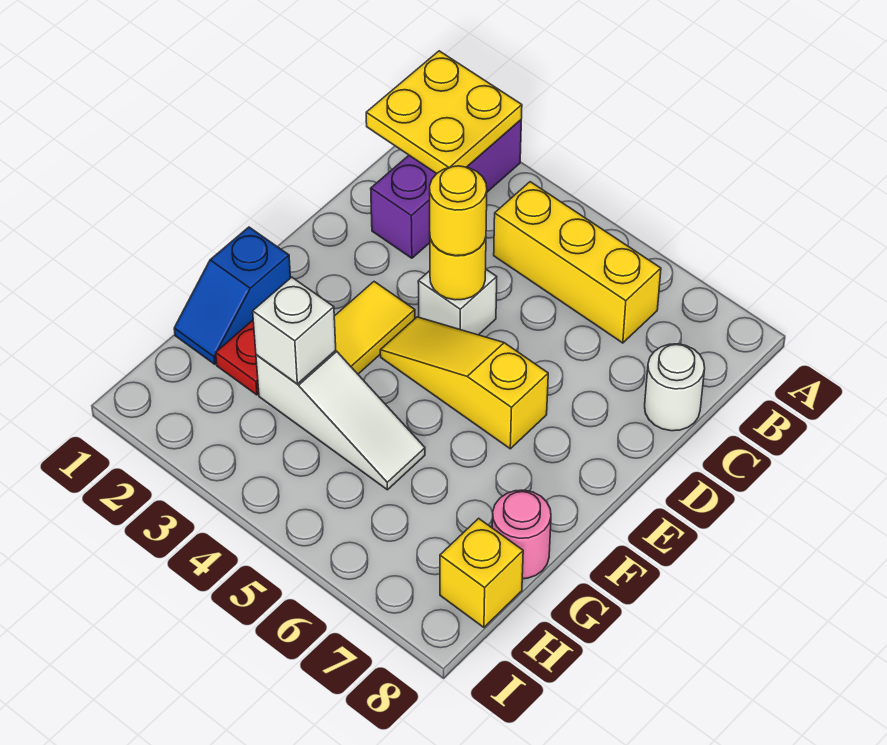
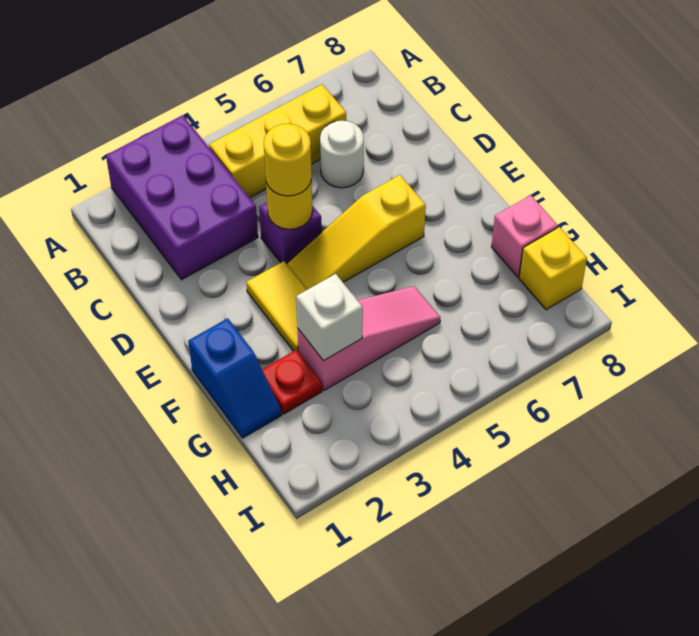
yellow 2x2 plate [366,51,522,174] -> none
purple 1x3 brick [371,120,521,258] -> purple 2x3 brick [106,115,258,280]
white 1x1 round brick [645,344,705,431] -> white 1x1 round brick moved to [320,121,364,188]
white 1x1 brick [418,270,497,335] -> purple 1x1 brick [259,202,322,264]
white 1x3 slope [256,350,425,490] -> pink 1x3 slope [298,286,440,390]
pink 1x1 round brick [492,490,551,579] -> pink 1x1 brick [492,195,558,277]

